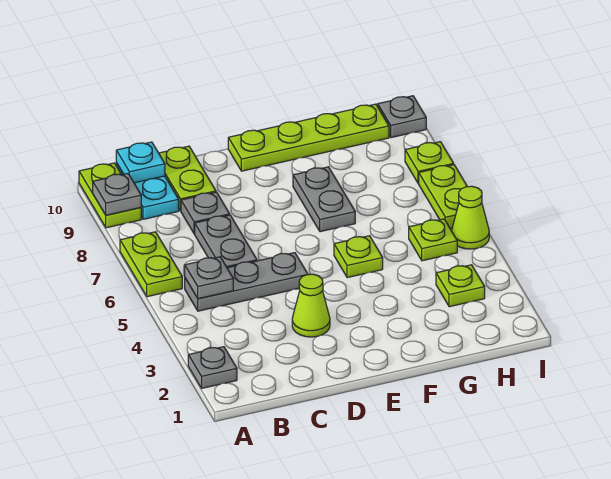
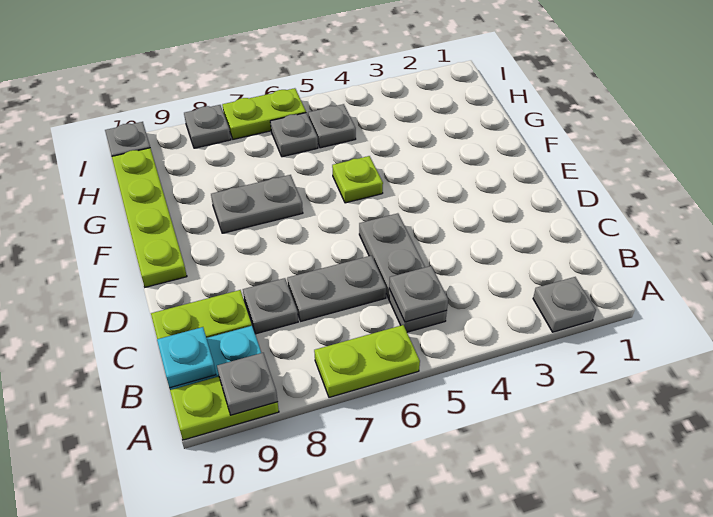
lime 1x1 cone [292,274,330,337] -> none
lime 1x1 plate [436,265,485,307] -> none
lime 1x1 plate [409,219,457,261] -> grey 1x1 plate [308,104,356,148]
none -> grey 1x1 plate [270,113,318,157]
lime 1x1 cone [452,186,489,249] -> none
lime 1x1 plate [405,142,454,184] -> grey 1x1 plate [184,105,231,148]

